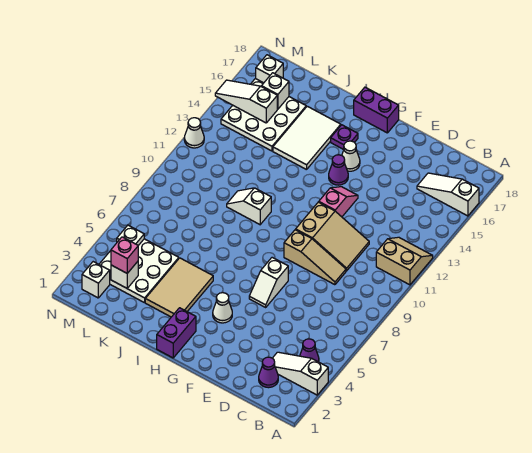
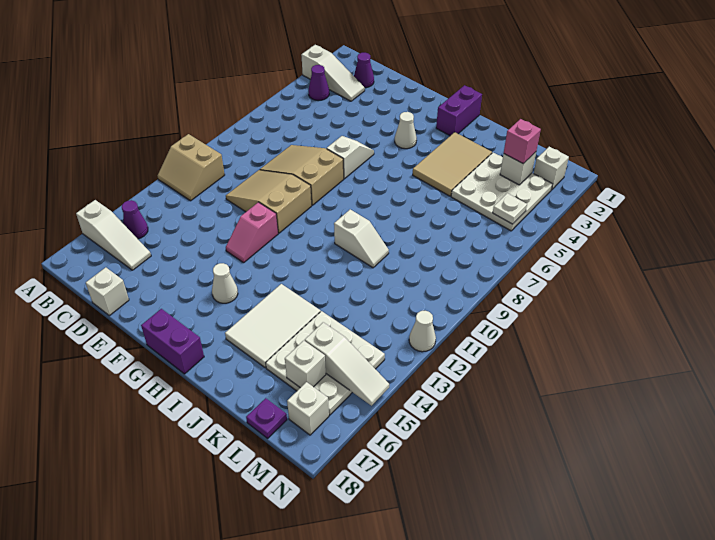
tan 1x3 slope [284,230,346,285] -> tan 2x3 slope [260,145,344,205]
none -> white 1x1 brick [86,267,129,316]
purple 1x1 cone [329,155,348,185] -> purple 1x1 cone moved to [122,200,148,239]
purple 1x1 plate [331,125,358,150] -> purple 1x1 plate moved to [246,398,287,438]

